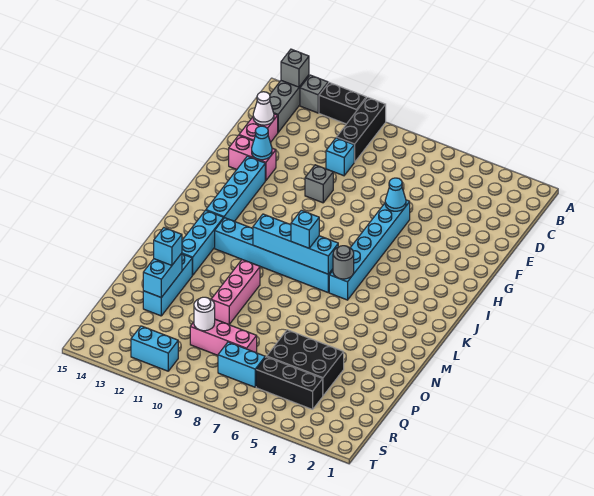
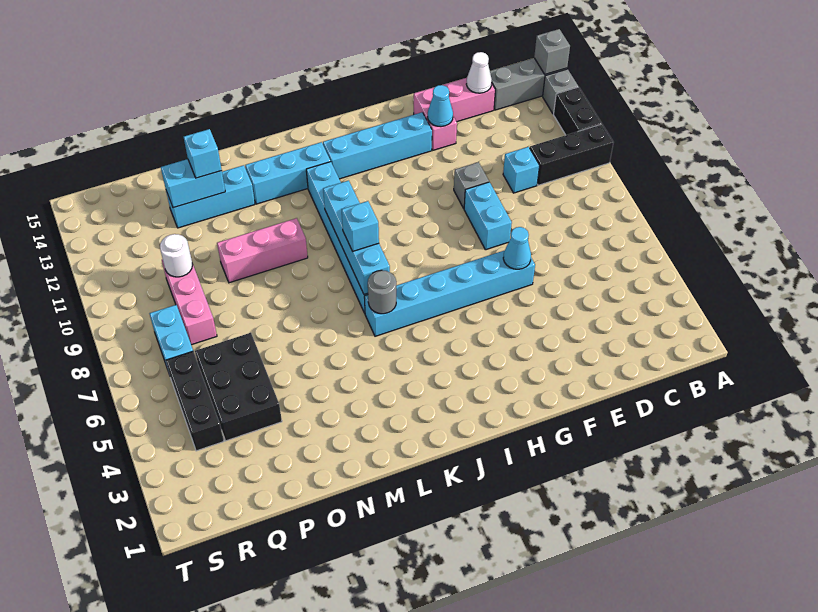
cyan 1x2 brick [131,326,178,371] -> cyan 1x2 brick moved to [464,182,512,250]

